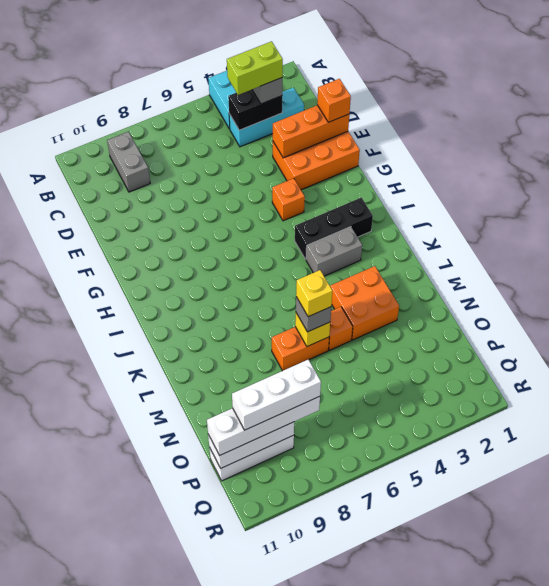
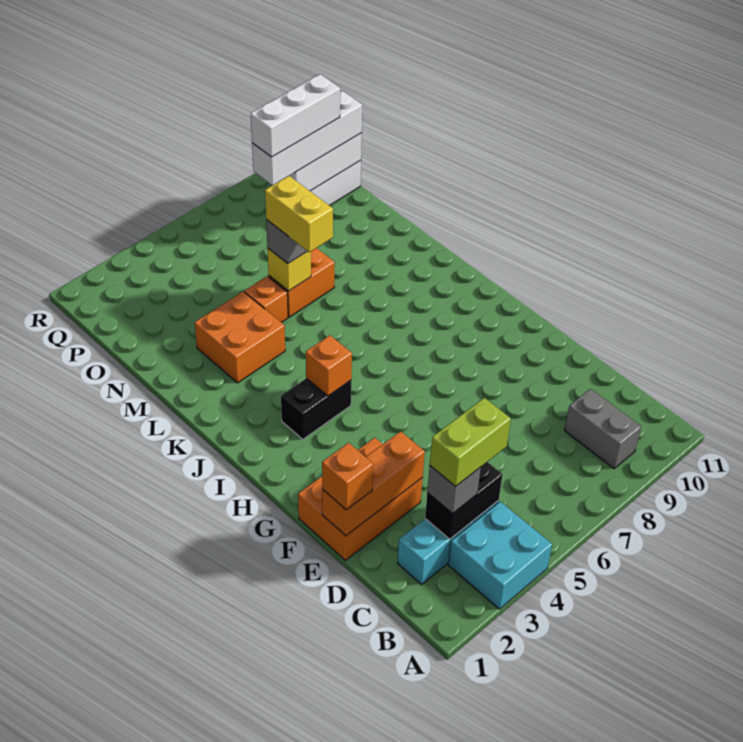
orange 1x1 brick [272,178,305,221] -> orange 1x1 brick moved to [306,335,352,396]
black 1x3 brick [295,198,373,259] -> black 1x2 brick [281,378,351,439]
grey 1x2 brick [306,226,362,276] -> none
yellow 1x1 brick [296,270,332,317] -> yellow 1x2 brick [265,176,333,252]

